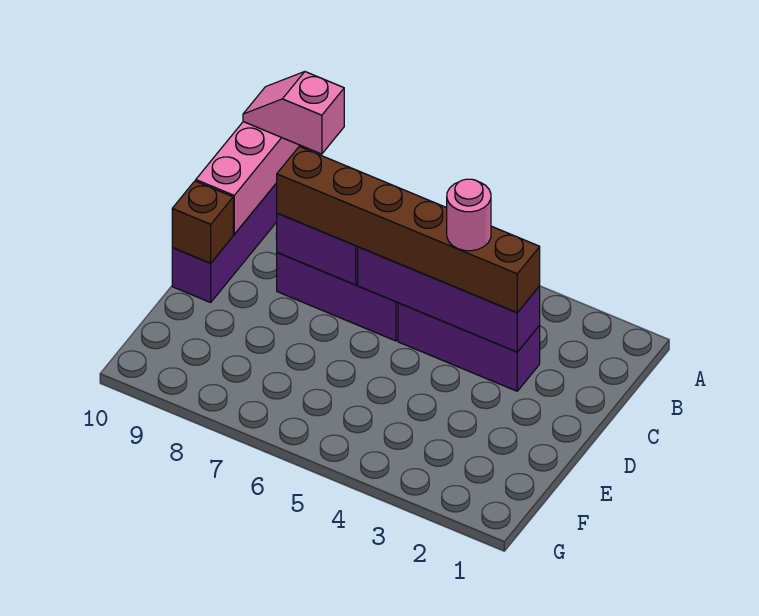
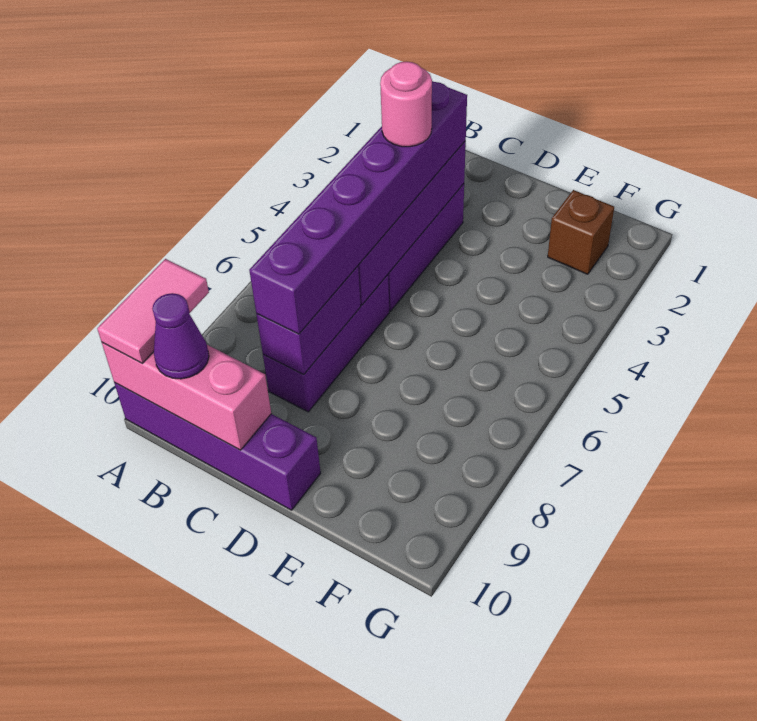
pink 1x2 slope [243,72,344,154] -> pink 1x2 tile [97,259,209,363]
none -> purple 1x1 cone [152,293,209,379]
brown 1x6 brick [277,147,540,313] -> purple 1x6 brick [249,81,467,334]
brown 1x1 brick [172,181,233,263] -> brown 1x1 brick moved to [548,190,614,274]

